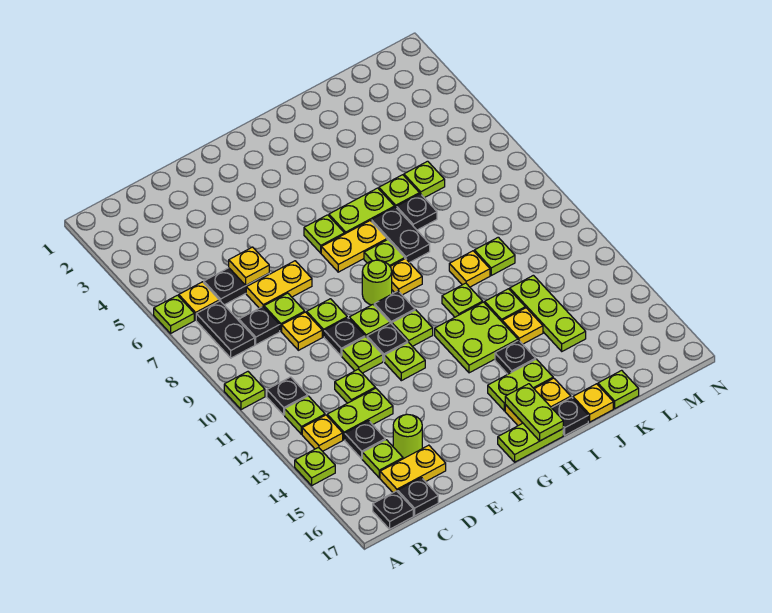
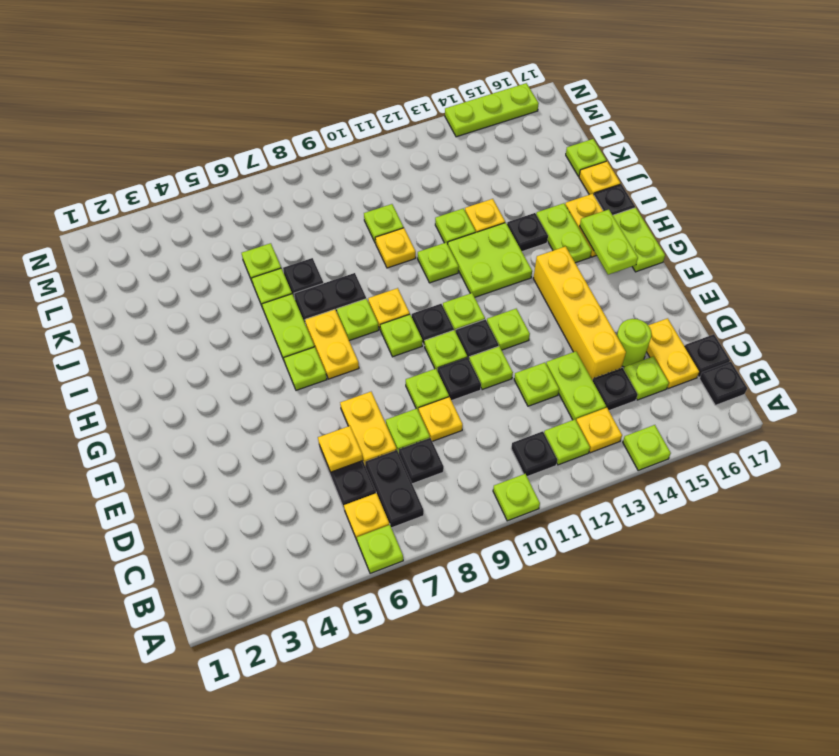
black 1x2 plate [196,301,255,358] -> black 1x2 plate turned to [365,450,424,528]
none -> yellow 1x4 brick [533,247,626,380]
lime 1x1 round brick [362,260,392,305] -> lime 1x1 plate [380,314,422,357]
lime 1x2 plate [505,384,563,441] -> lime 1x2 plate turned to [580,210,638,275]
lime 1x3 plate [510,275,586,351] -> lime 1x3 plate moved to [445,83,539,137]

